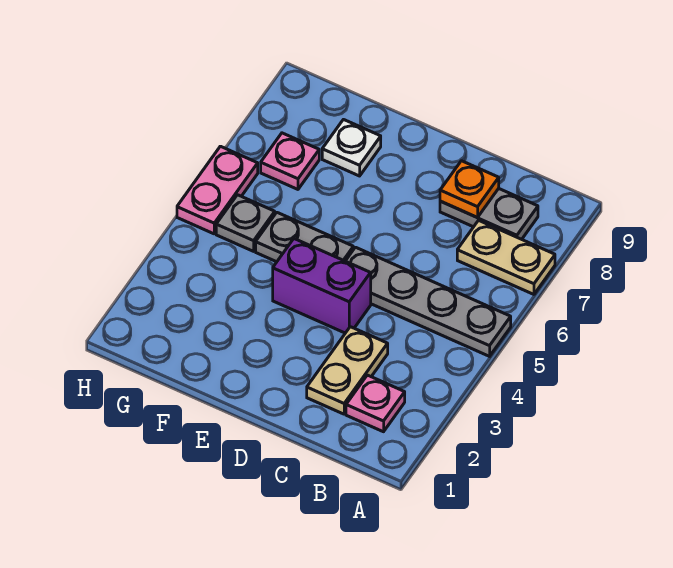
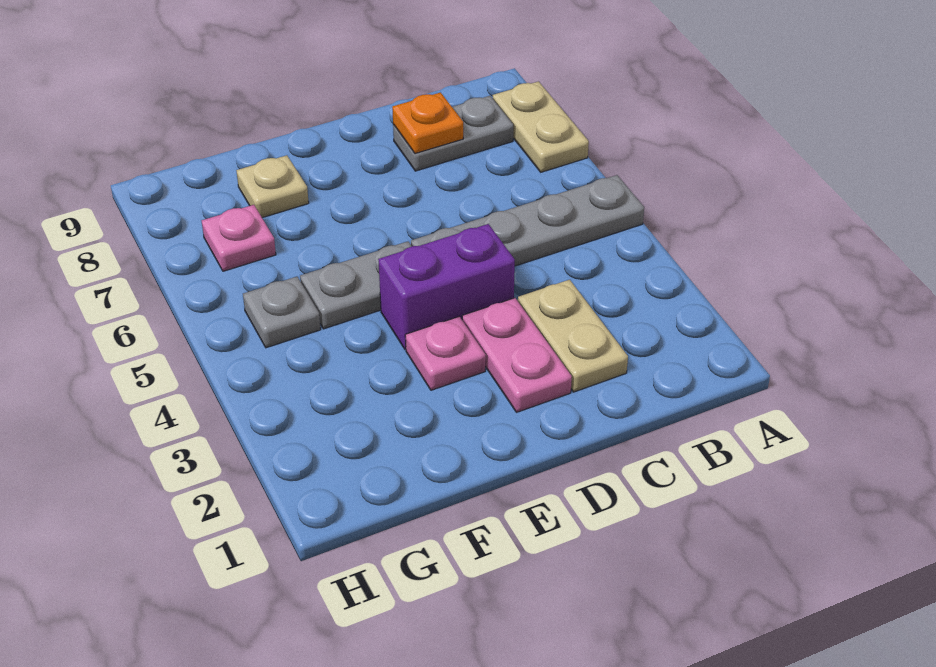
tan 1x2 plate [457,220,555,294] -> tan 1x2 plate turned to [493,81,589,172]
pink 1x1 plate [346,375,405,432] -> pink 1x1 plate moved to [405,316,486,390]
white 1x1 plate [322,120,381,176] -> tan 1x1 plate [236,155,309,218]
pink 1x2 plate [177,146,258,234] -> pink 1x2 plate moved to [462,298,572,412]

